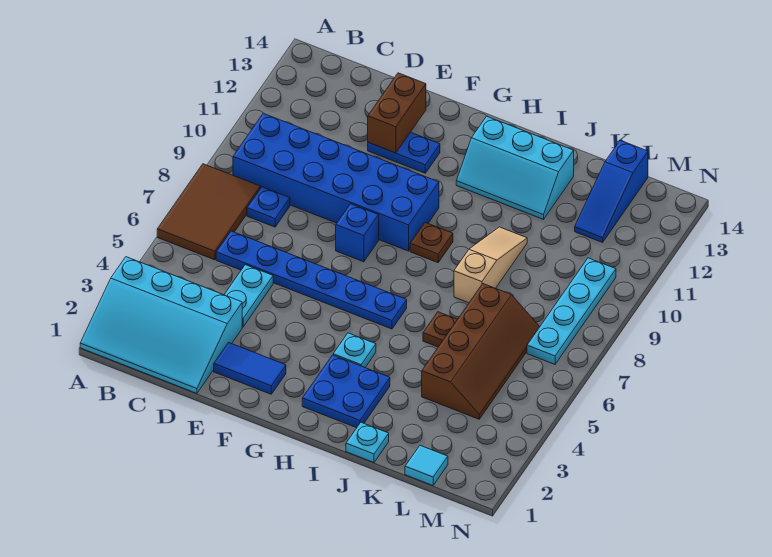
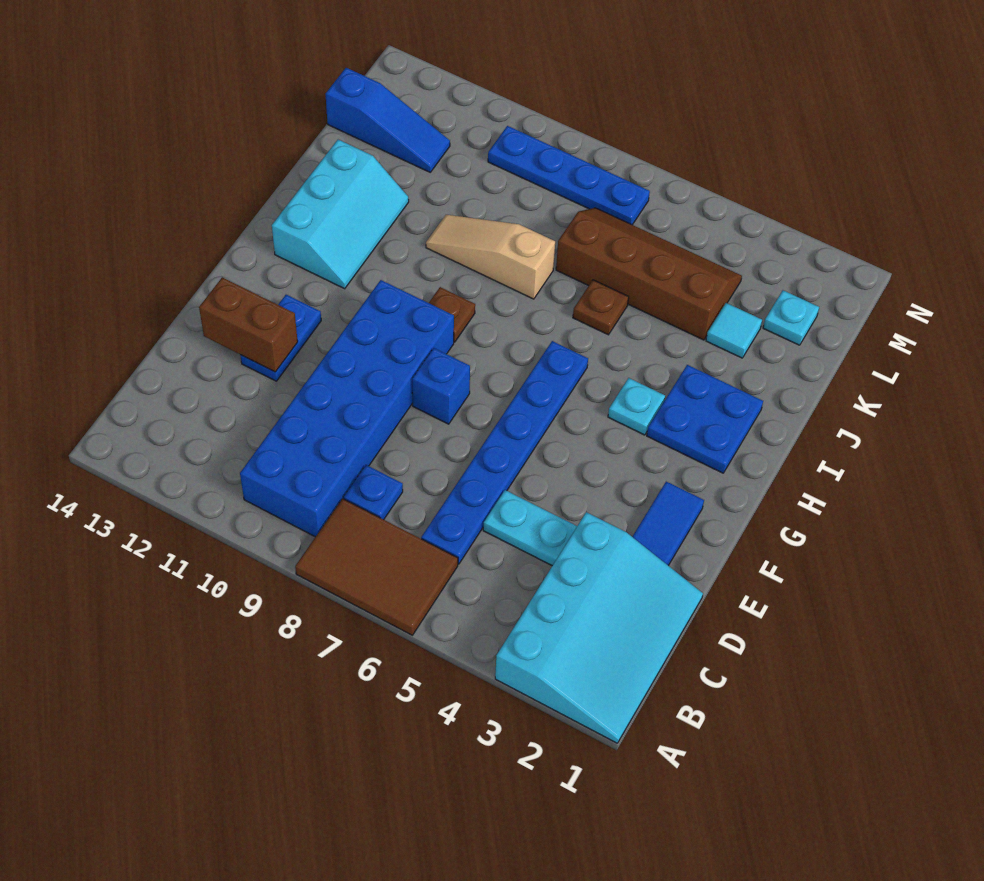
cyan 1x1 plate [346,422,389,462] -> cyan 1x1 plate moved to [763,290,819,345]
cyan 1x1 tile [405,446,448,486] -> cyan 1x1 tile moved to [706,303,762,358]
cyan 1x4 plate [527,258,616,364] -> blue 1x4 plate [488,126,650,225]

